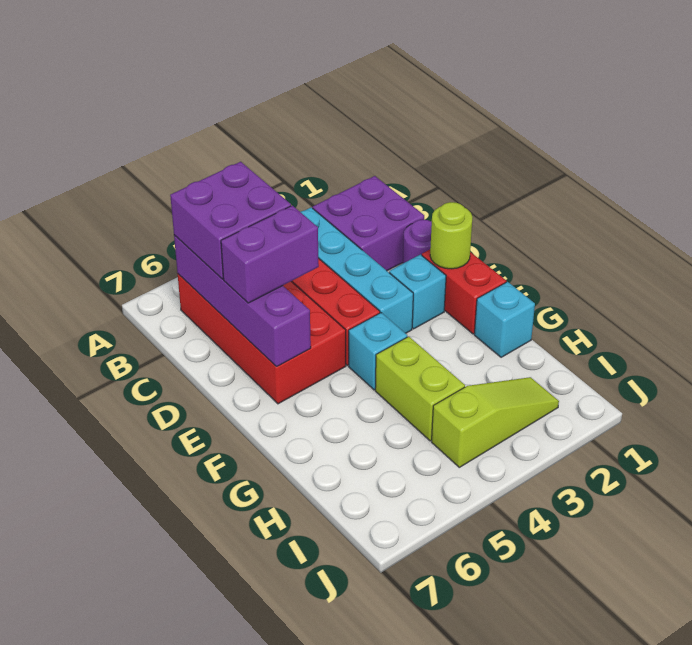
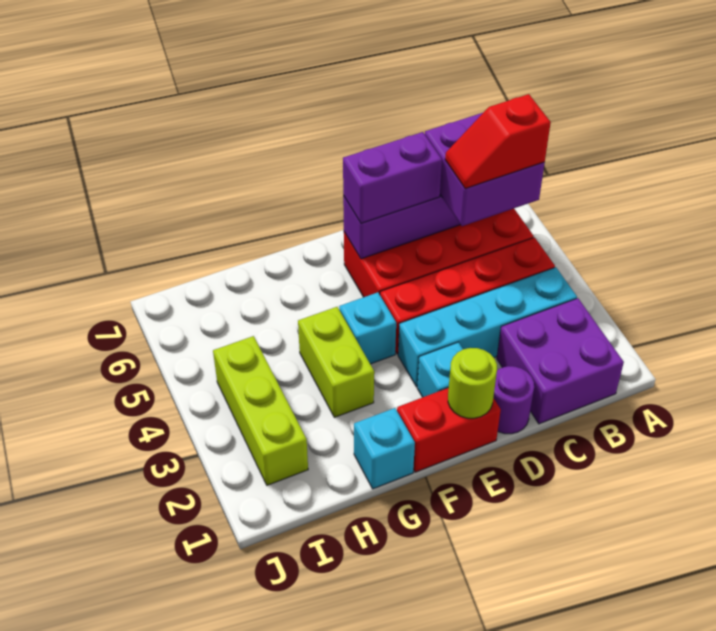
none -> red 1x2 slope [445,94,551,189]
purple 1x2 brick [221,205,319,303] -> purple 1x2 brick turned to [343,132,442,223]
lime 1x2 brick [375,337,465,441] -> lime 1x2 brick turned to [298,307,374,417]
lime 1x3 slope [432,377,559,467] -> lime 1x3 brick [213,336,308,485]

